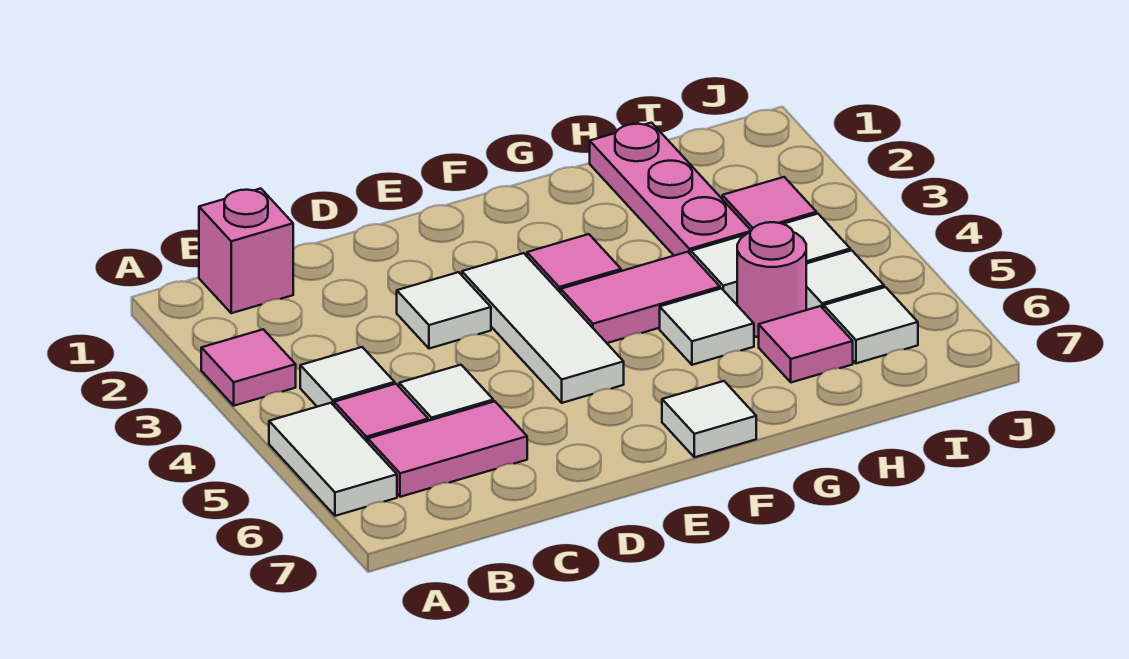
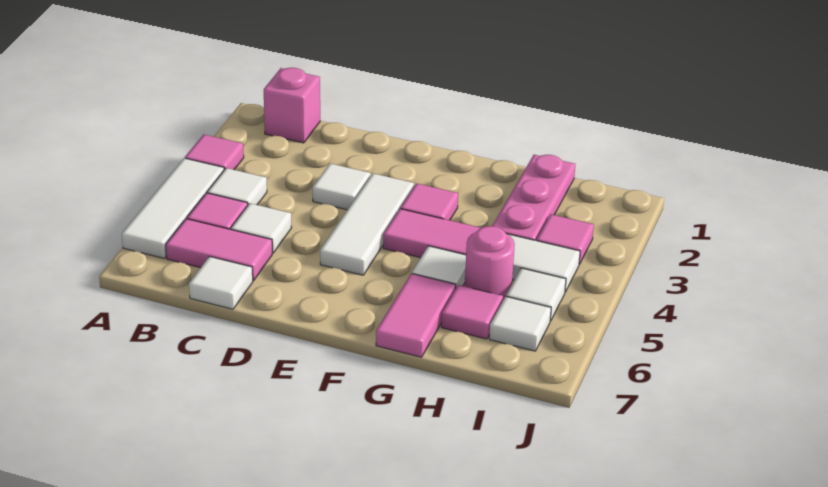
white 1x2 tile [269,403,397,516] -> white 1x3 tile [122,158,224,259]
white 1x1 tile [662,381,756,457] -> white 1x1 tile moved to [189,256,253,309]
none -> pink 1x2 tile [376,274,456,357]

